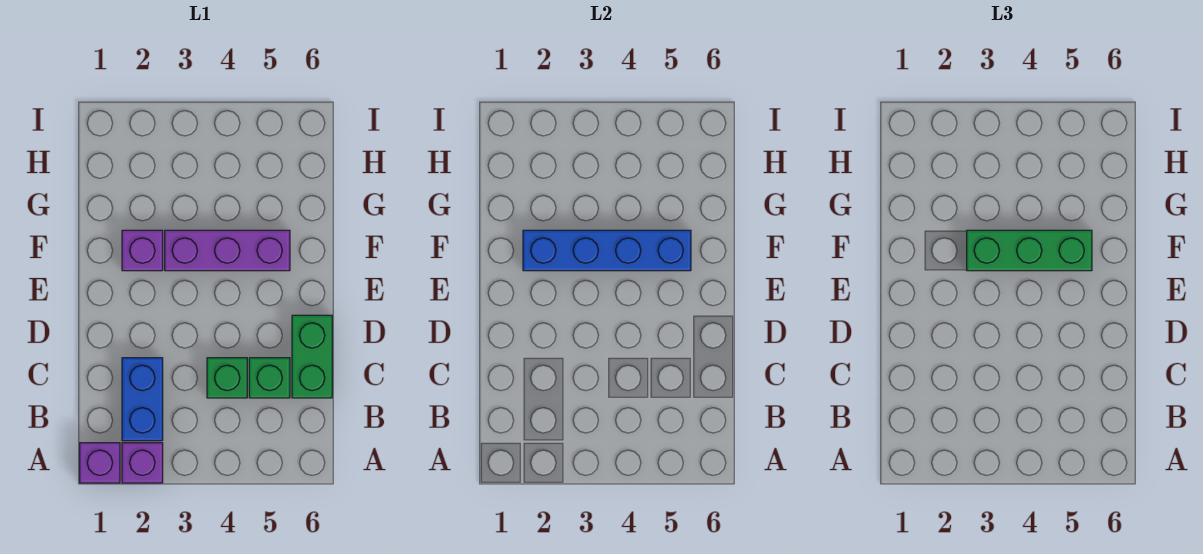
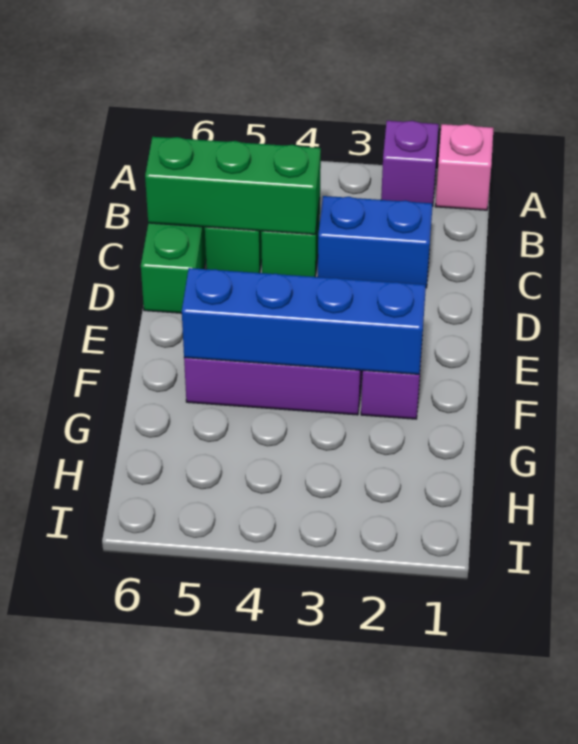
purple 1x1 brick [80,443,120,483] -> pink 1x1 brick [435,124,494,210]
blue 1x2 brick [122,358,163,441] -> blue 1x2 brick turned to [318,196,433,288]
green 1x3 brick [967,230,1092,271] -> green 1x3 brick moved to [145,137,321,234]

